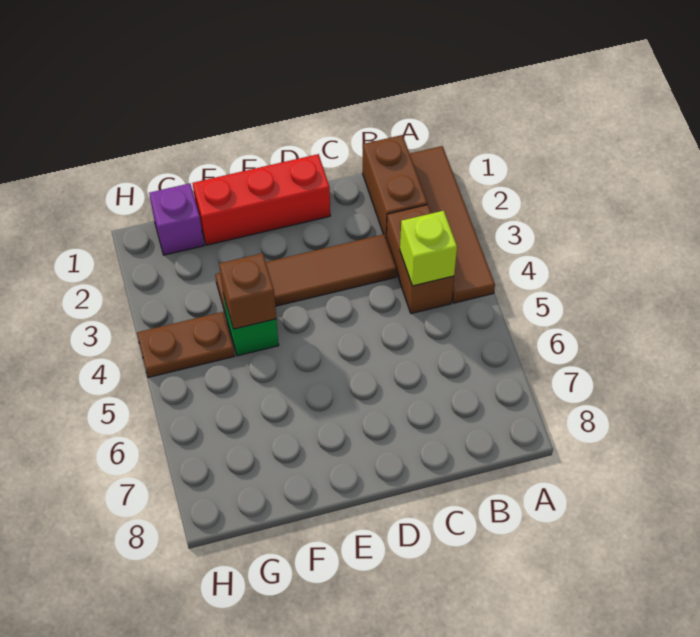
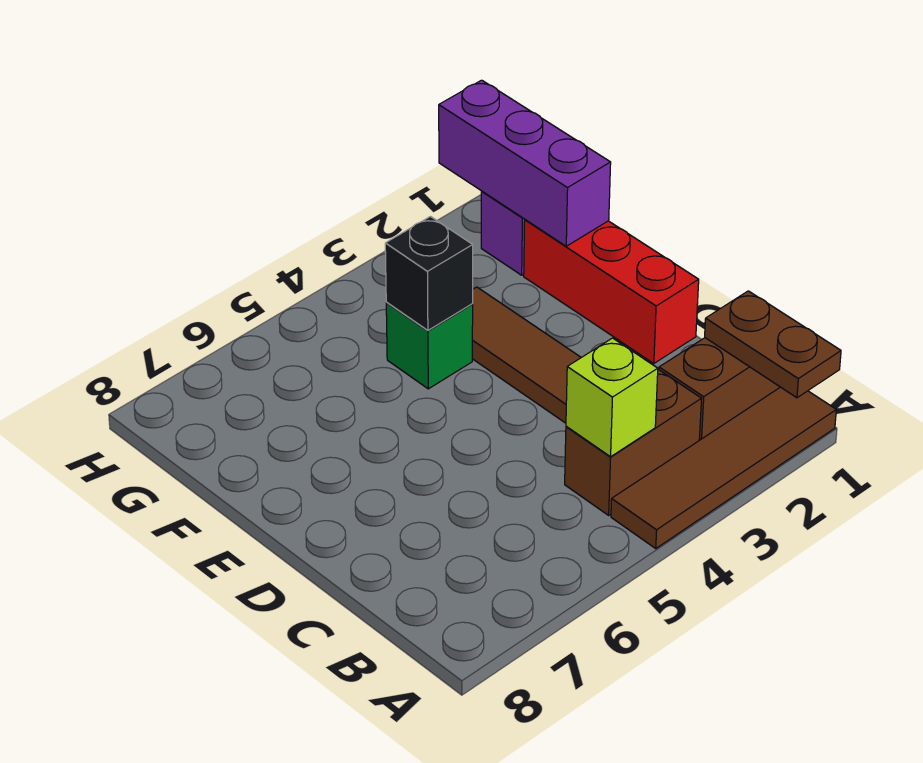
none -> purple 1x3 brick [439,80,611,246]
brown 1x1 brick [219,253,276,329] -> black 1x1 brick [385,217,473,330]
brown 1x2 plate [137,312,235,377] -> brown 1x2 plate moved to [705,291,841,398]

